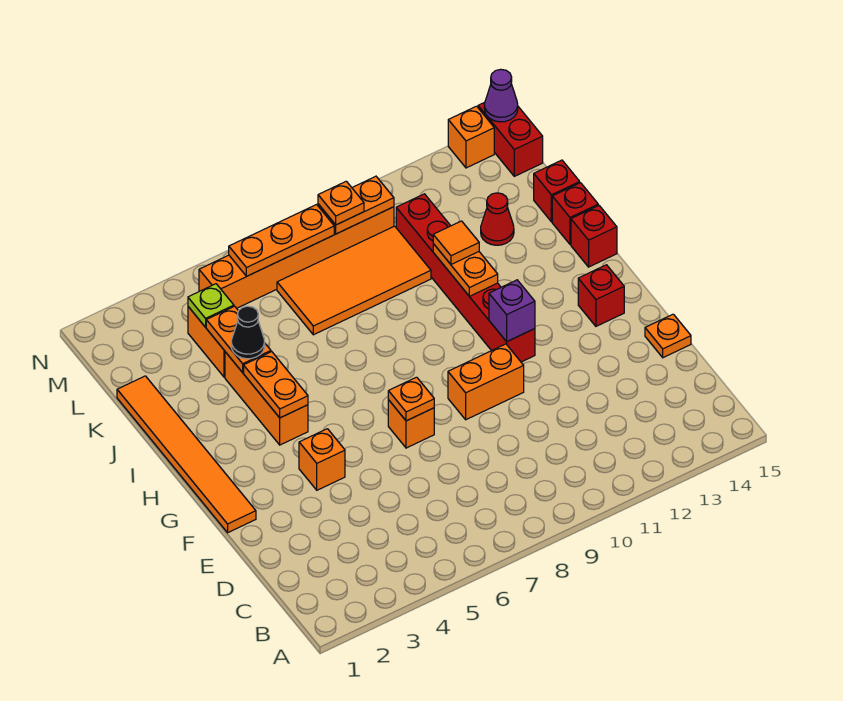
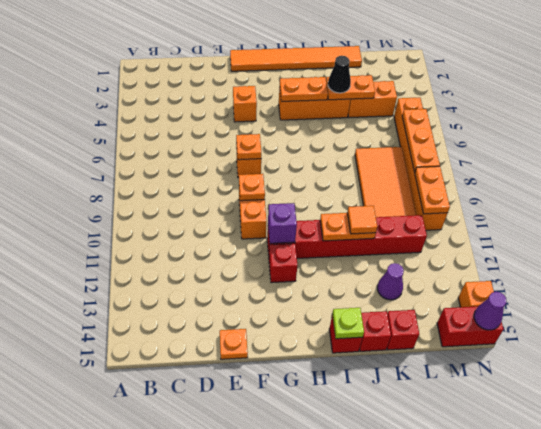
red 1x1 brick [578,265,624,326] -> red 1x1 brick moved to [269,243,297,283]
red 1x1 cone [481,193,514,245] -> purple 1x1 cone [377,263,404,300]
lime 1x1 plate [188,284,234,327] -> lime 1x1 plate moved to [332,308,364,339]
orange 1x1 plate [318,181,364,225] -> orange 1x1 plate moved to [239,174,265,201]

